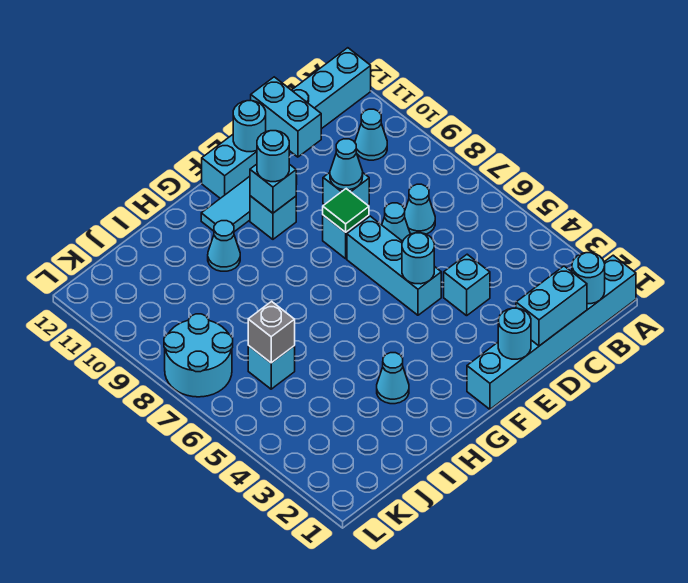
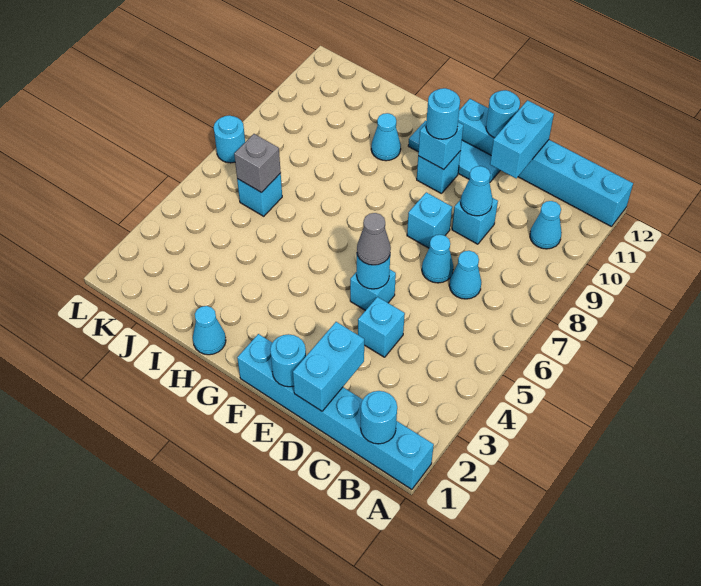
cyan 1x2 brick [516,266,587,346] -> cyan 1x2 brick turned to [293,322,364,411]
cyan 1x3 brick [347,216,441,315] -> cyan 1x1 brick [350,270,396,311]
none -> grey 1x1 cone [357,213,391,265]
green 1x1 tile [323,189,369,232] -> none
cyan 1x1 cone [377,353,409,404] -> cyan 1x1 cone moved to [193,306,226,355]
cyan 2x2 round brick [164,314,233,397] -> cyan 1x1 round brick [214,115,245,163]

